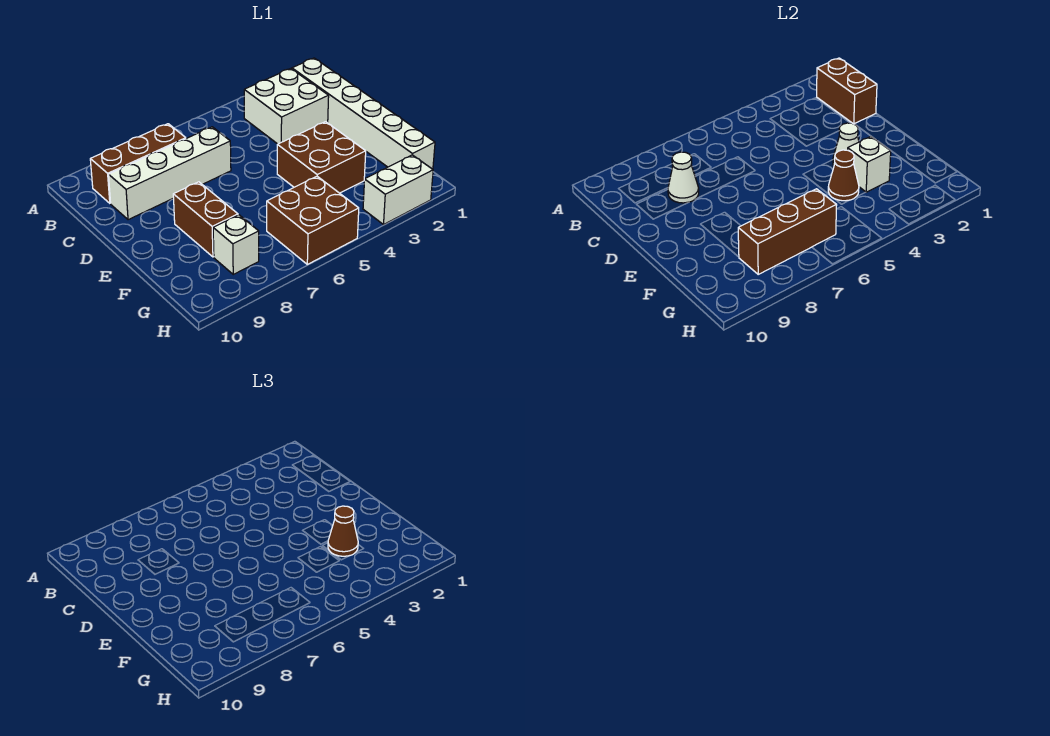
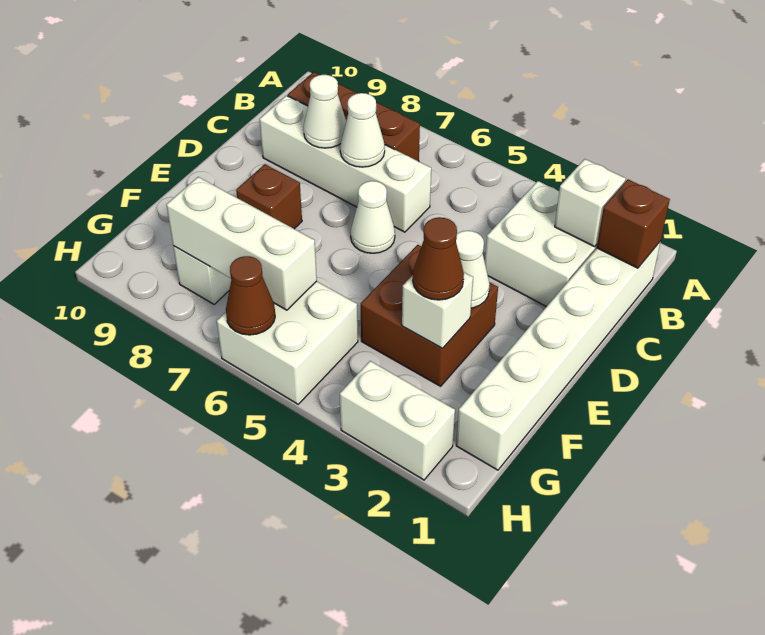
brown 1x2 brick [817,58,877,124] -> brown 1x1 brick [597,180,670,268]
none -> white 1x1 brick [555,159,626,247]
none -> white 1x1 cone [340,93,385,167]
none -> white 1x1 cone [351,181,395,253]
brown 1x2 brick [173,182,238,257] -> brown 1x1 brick [236,164,302,229]
brown 1x1 cone [828,150,859,201] -> brown 1x1 cone moved to [226,256,275,335]
brown 2x2 brick [267,176,359,264] -> white 2x2 brick [217,281,358,404]
brown 1x3 brick [738,189,837,274] -> white 1x3 brick [166,177,317,310]

